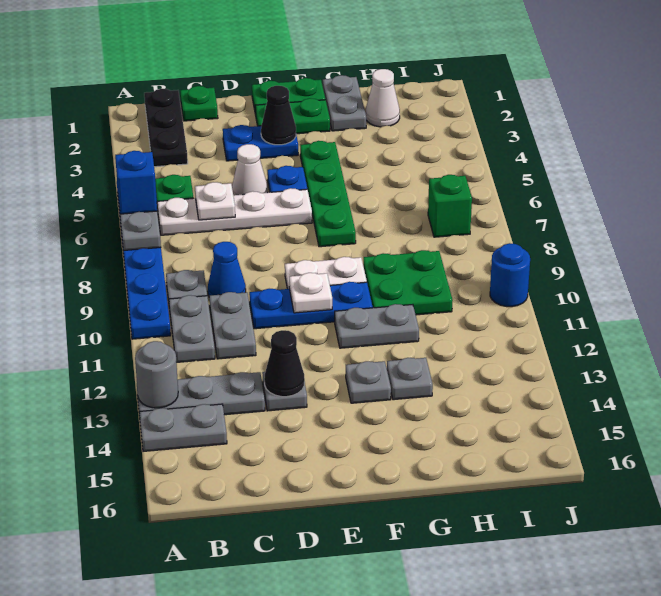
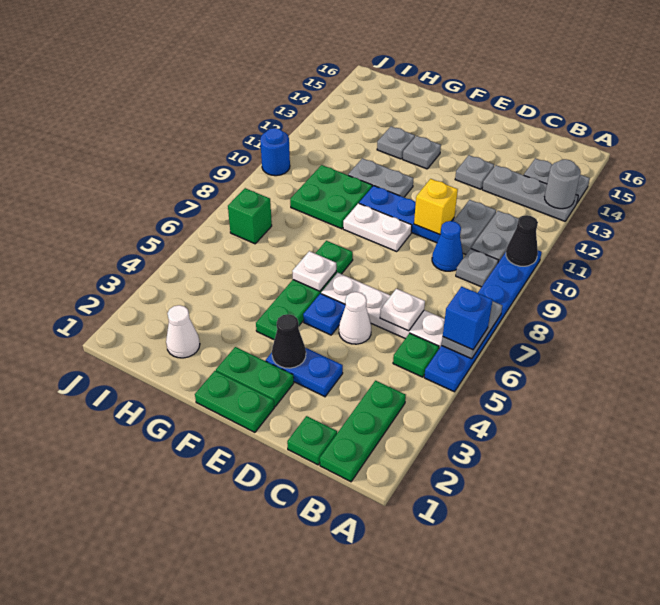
black 1x3 plate [144,89,188,167] -> green 1x3 plate [320,381,406,482]
none -> yellow 1x1 brick [414,179,458,235]
black 1x1 cone [264,330,305,397] -> black 1x1 cone moved to [506,215,538,266]
white 1x1 plate [289,273,332,313] -> white 1x1 plate moved to [292,251,336,291]
grey 1x2 plate [323,75,366,131] -> none

